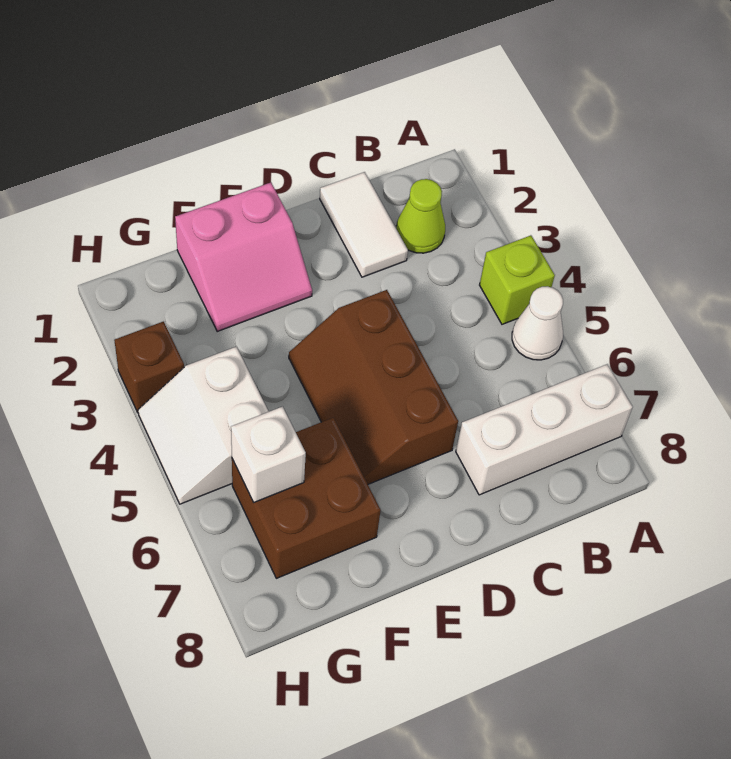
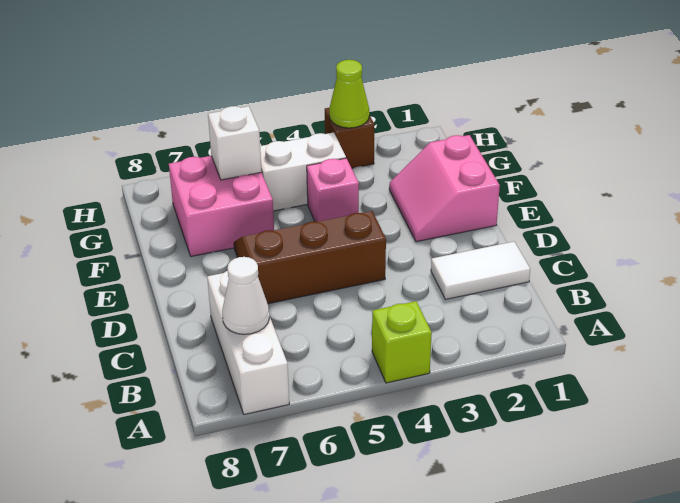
white 1x1 cone [512,286,563,360] -> white 1x1 cone moved to [222,257,269,334]
lime 1x1 cone [396,179,445,253] -> lime 1x1 cone moved to [329,60,369,128]
none -> pink 1x1 brick [307,158,359,222]
brown 2x2 brick [232,418,381,578] -> pink 2x2 brick [169,156,274,256]

